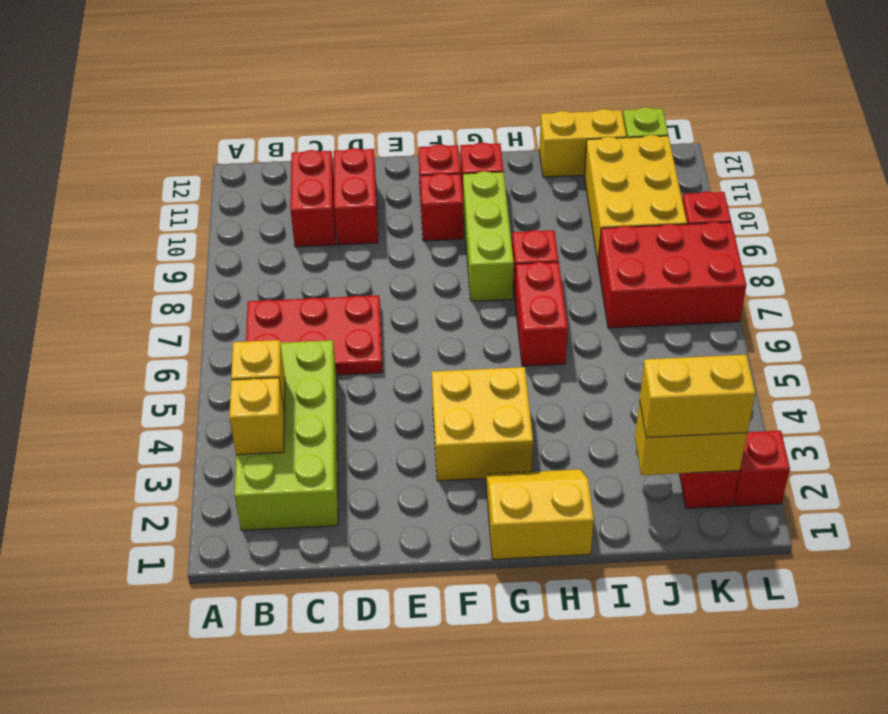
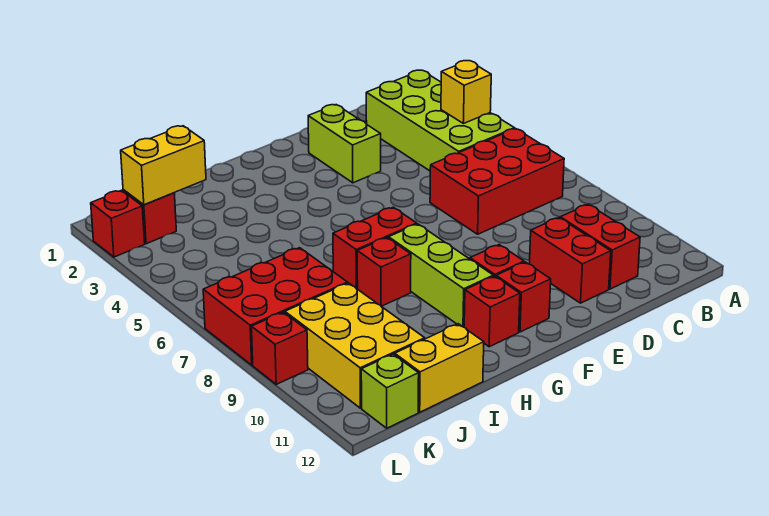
yellow 1x1 brick [229,378,284,455] -> none
red 2x3 plate [246,295,382,375] -> red 2x3 brick [430,129,564,234]
none -> lime 1x2 brick [308,105,381,183]
yellow 2x2 brick [432,367,533,481] -> none
yellow 2x2 slope [486,469,594,559] -> none
red 1x2 brick [515,262,568,366] -> red 1x2 brick turned to [333,207,417,289]
yellow 1x2 brick [640,355,755,438] -> none

